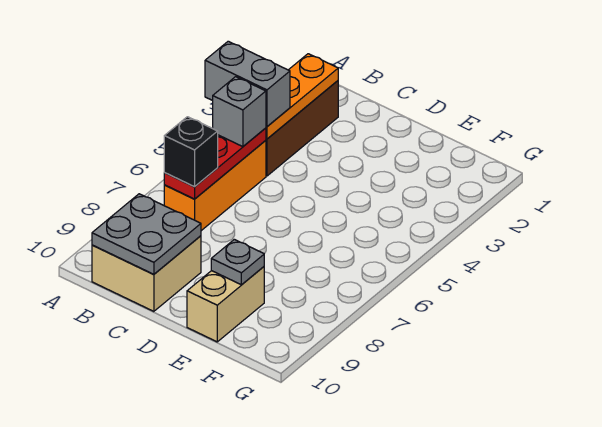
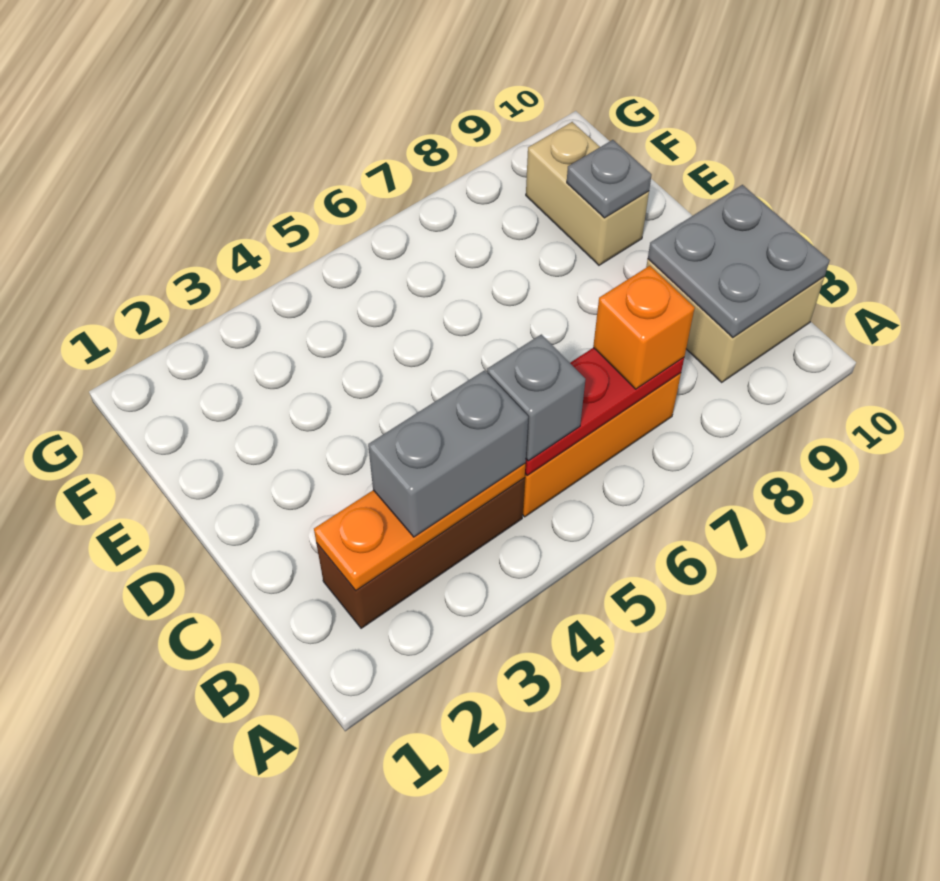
grey 1x2 brick [205,41,290,127] -> grey 1x2 brick turned to [368,370,528,537]
black 1x1 brick [164,117,218,187] -> orange 1x1 brick [593,266,695,389]
tan 1x2 brick [187,267,264,342] -> tan 1x2 brick turned to [526,122,649,265]

